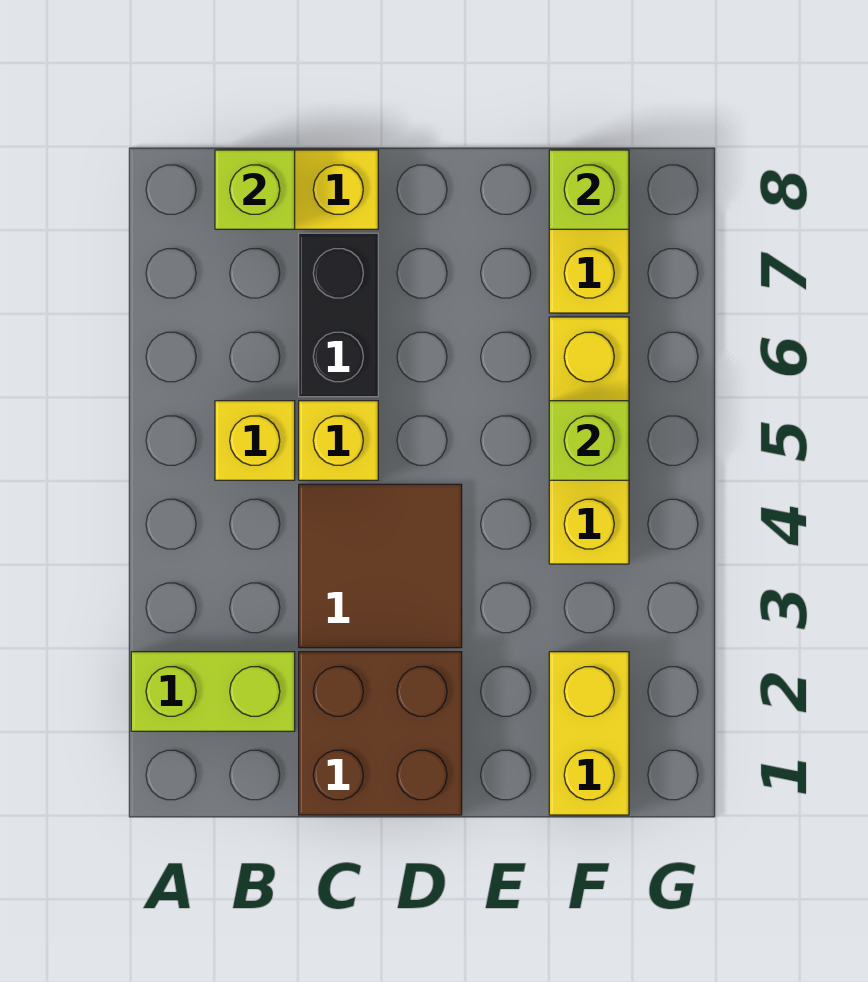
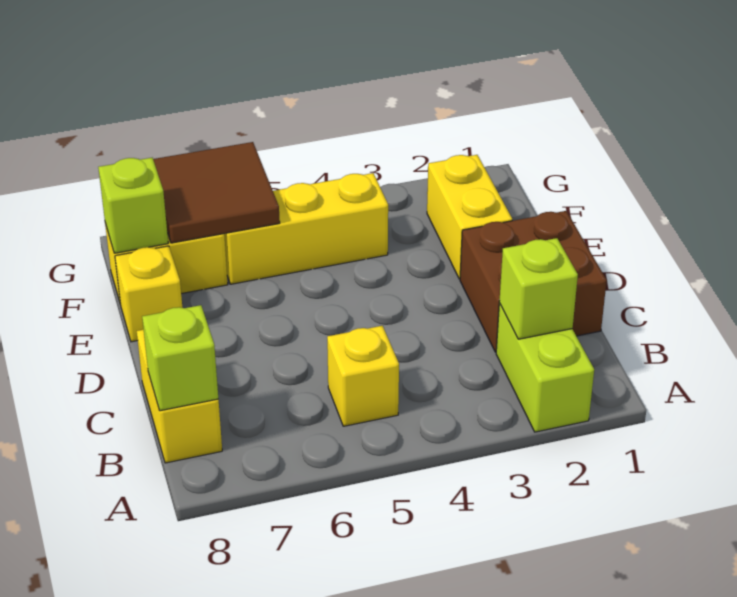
brown 2x2 tile [299,484,462,648] -> brown 2x2 tile moved to [153,142,280,243]
yellow 1x1 brick [299,401,378,480] -> yellow 1x1 brick moved to [115,246,182,342]
black 1x2 brick [299,233,378,397] -> none
yellow 1x2 brick [549,652,629,815] -> yellow 1x2 brick turned to [427,155,512,279]
lime 1x1 brick [549,401,629,480] -> lime 1x1 brick moved to [499,238,578,339]

